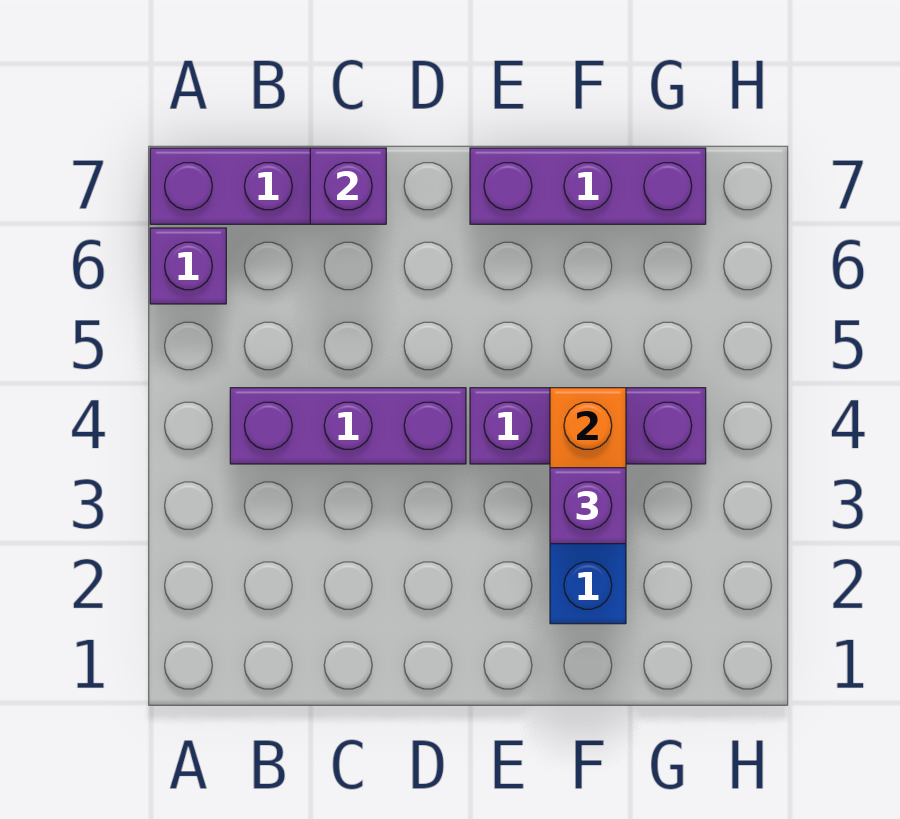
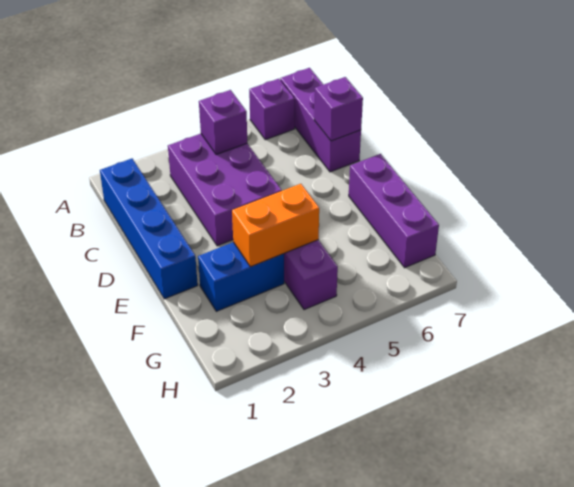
none -> blue 1x4 brick [100,159,198,299]
purple 1x3 brick [230,388,466,464] -> purple 2x3 brick [168,134,282,246]
purple 1x1 brick [550,468,626,544] -> purple 1x1 brick moved to [199,90,247,155]

